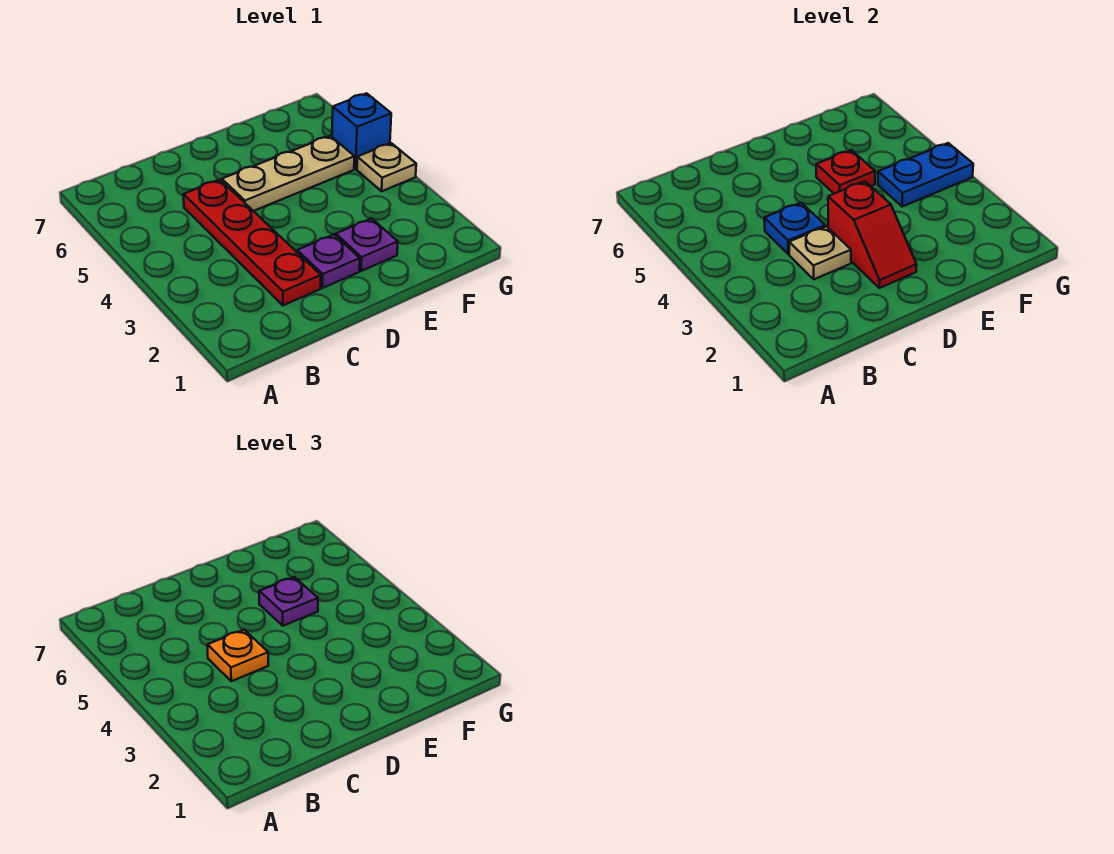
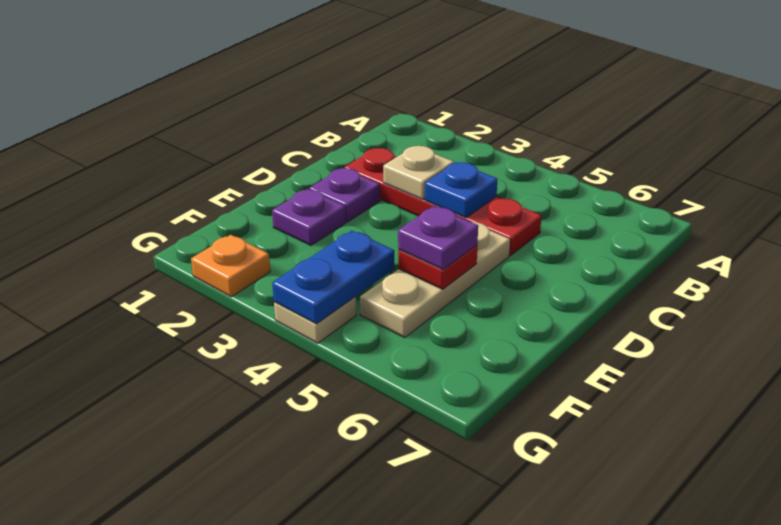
orange 1x1 plate [207,630,268,681] -> orange 1x1 plate moved to [191,235,270,297]
red 1x2 slope [828,181,917,288] -> none
blue 1x1 brick [332,93,391,169] -> none

